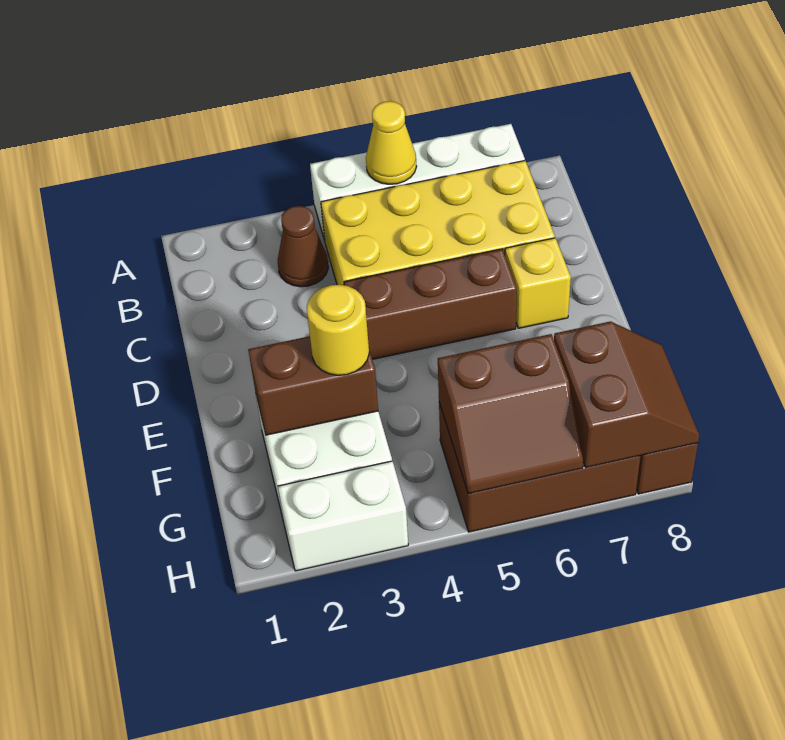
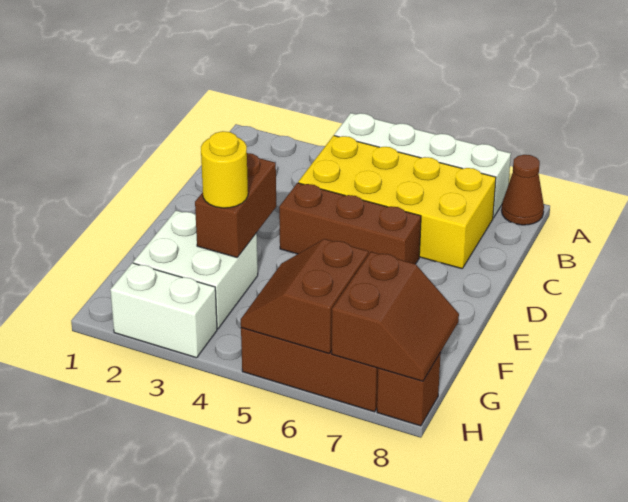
yellow 1x1 cone [366,101,417,184] -> none
brown 1x1 cone [278,206,328,287] -> brown 1x1 cone moved to [501,155,544,225]
yellow 1x1 brick [505,238,571,328] -> none
brown 1x2 brick [248,336,378,435] -> brown 1x2 brick turned to [195,153,276,257]
brown 2x2 slope [438,334,583,494] -> brown 2x2 slope turned to [241,239,369,353]

